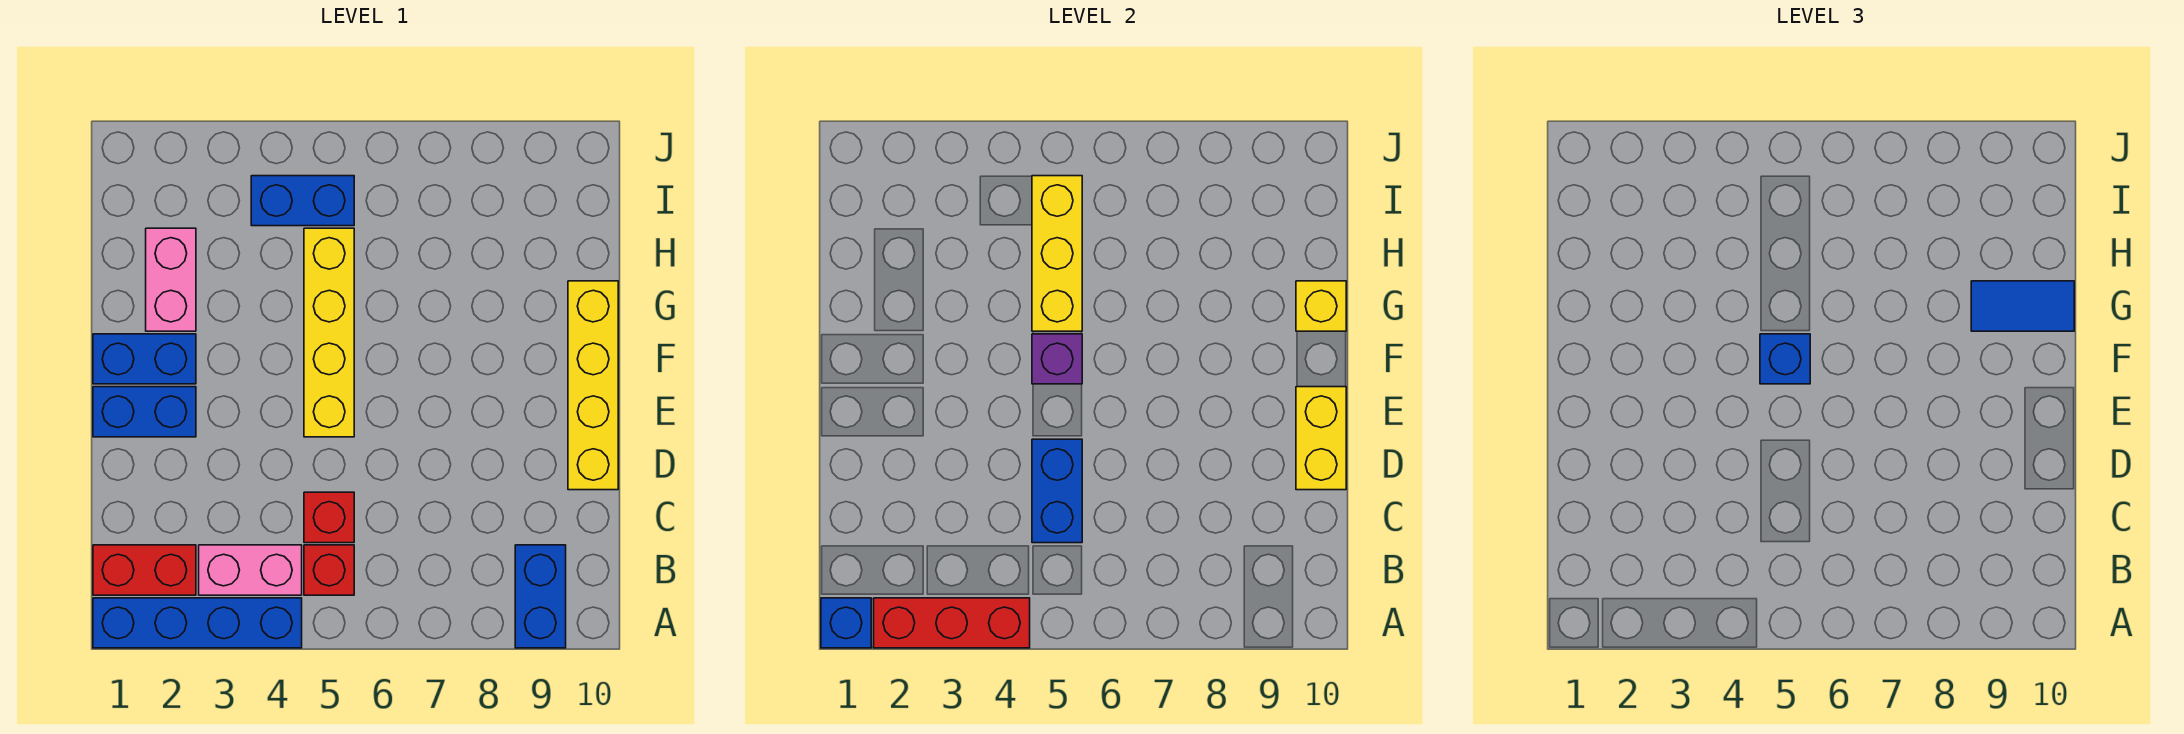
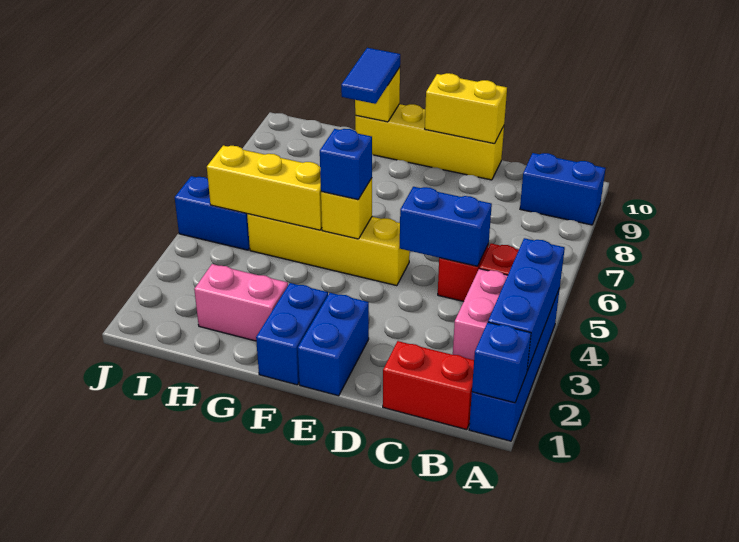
red 1x3 brick [874,598,1030,648] -> blue 1x3 brick [488,238,565,371]
red 1x2 brick [93,545,196,595] -> red 1x2 brick turned to [383,341,474,430]
purple 1x1 brick [1032,334,1082,384] -> yellow 1x1 brick [321,178,372,239]
blue 1x2 brick [251,176,354,226] -> blue 1x2 brick turned to [175,176,250,250]

